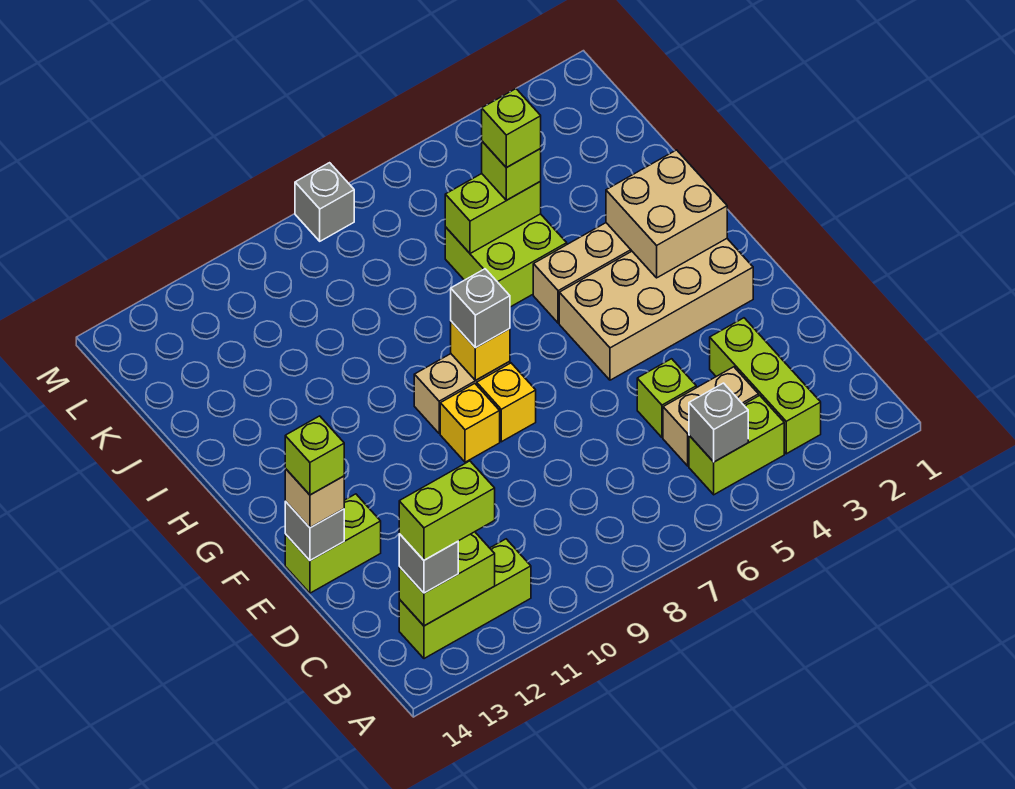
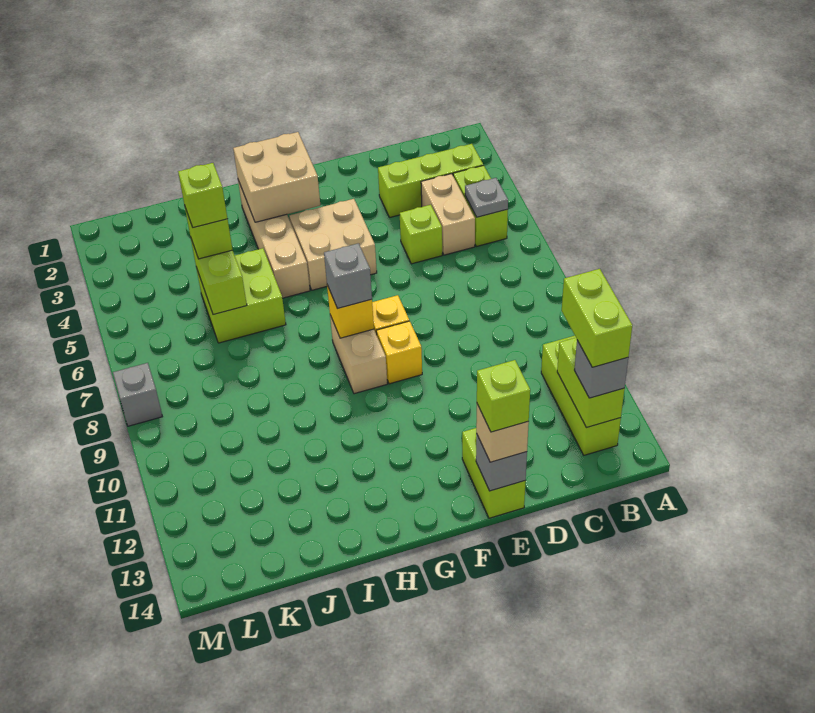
grey 1x1 brick [689,383,748,462] -> grey 1x1 plate [465,178,508,217]
tan 2x4 brick [559,239,753,380] -> tan 2x2 brick [289,199,377,290]

